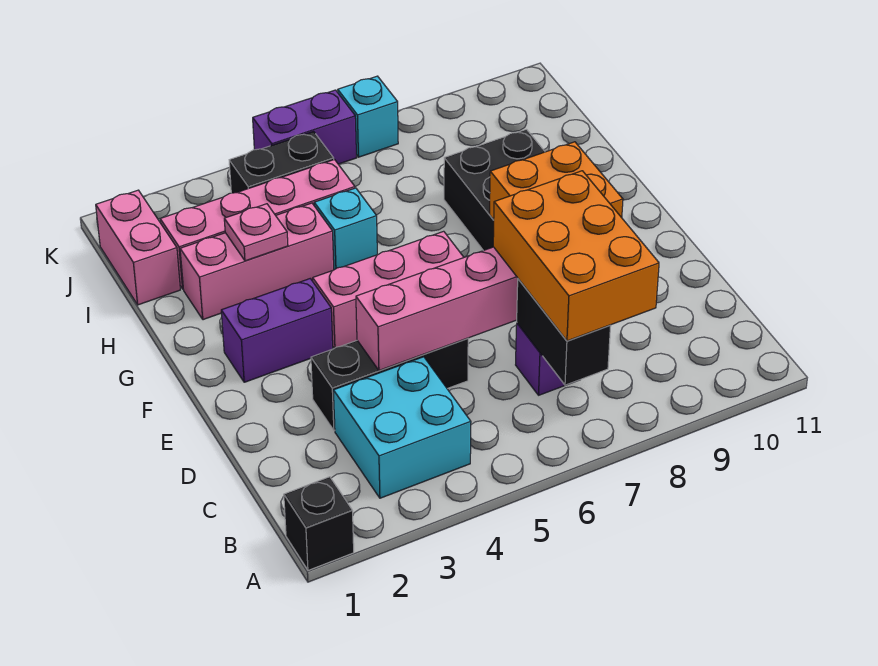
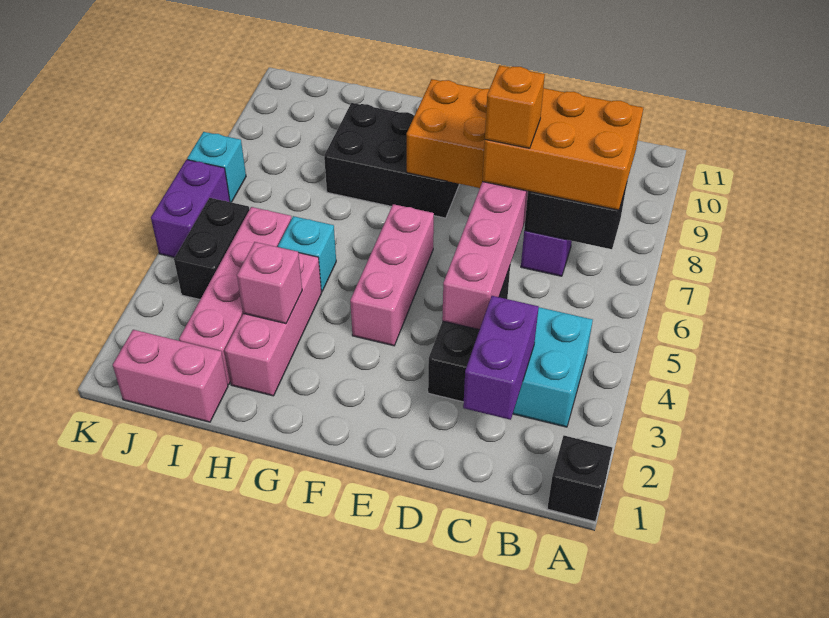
none -> orange 1x1 brick [485,65,545,148]
purple 1x2 brick [221,279,333,382] -> purple 1x2 brick moved to [463,296,539,420]
pink 1x1 plate [224,204,288,261] -> pink 1x1 brick [237,242,302,324]

